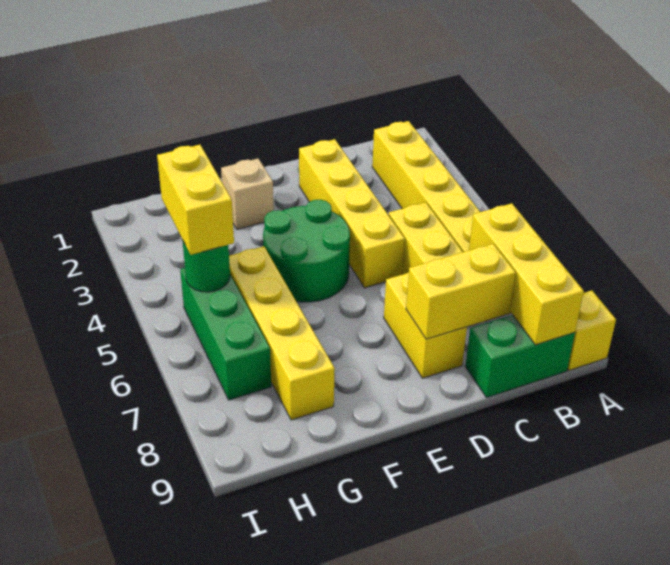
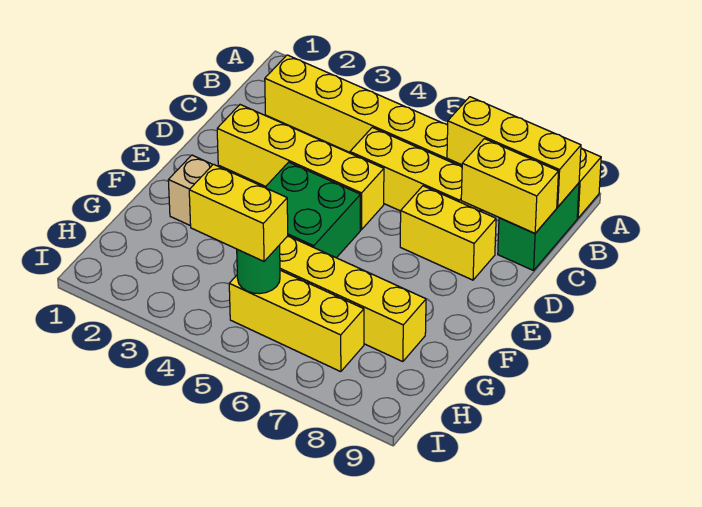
yellow 1x2 brick [406,244,516,339] -> yellow 1x2 brick turned to [461,139,559,233]
green 2x2 round brick [263,200,350,302] -> green 2x2 brick [265,162,360,258]
green 1x3 brick [180,268,271,400] -> yellow 1x3 brick [229,270,364,372]

